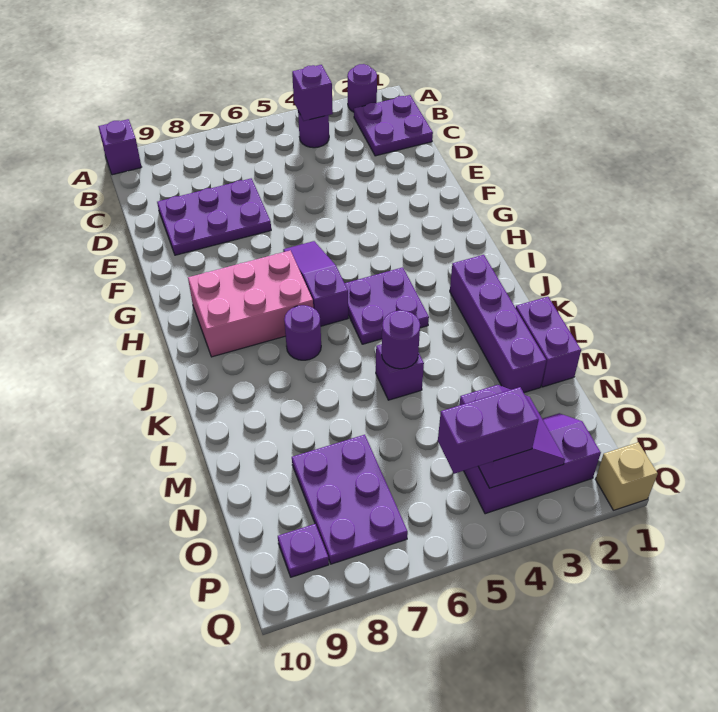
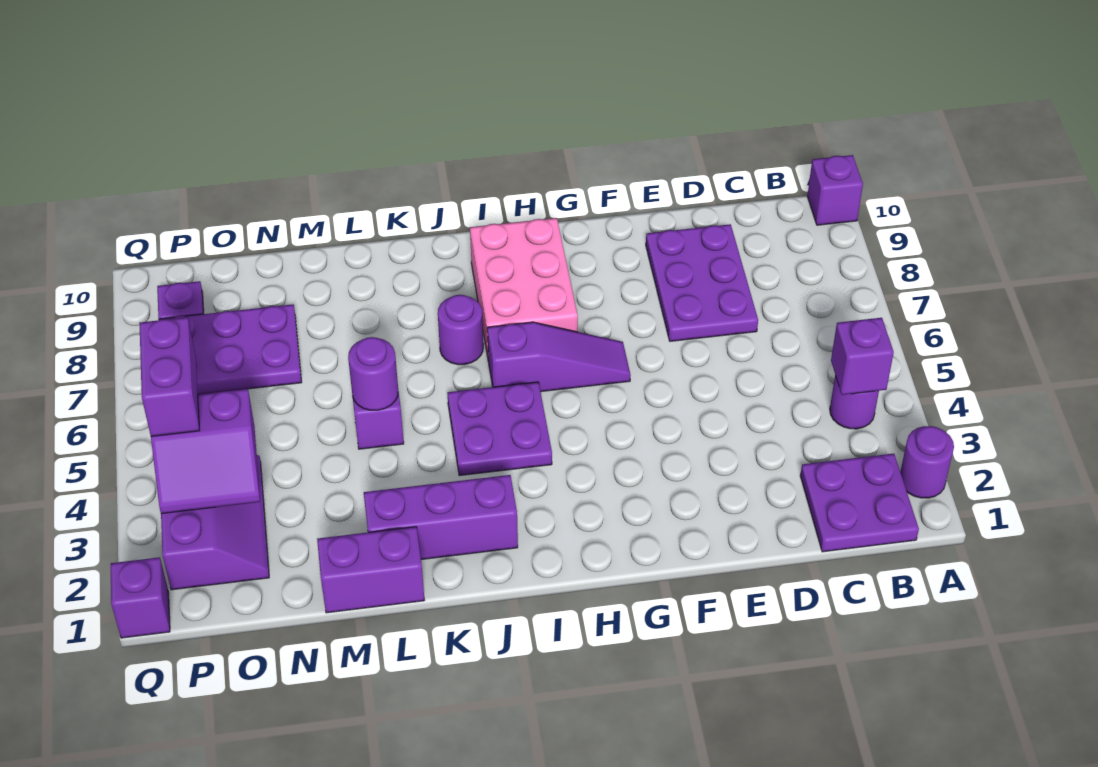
purple 1x4 brick [450,255,546,393] -> purple 1x3 brick [364,475,518,560]
tan 1x1 brick [595,443,658,510] -> purple 1x1 brick [111,557,170,638]

